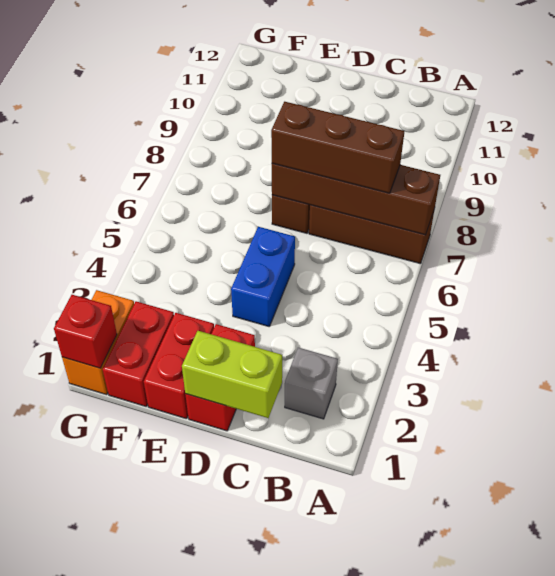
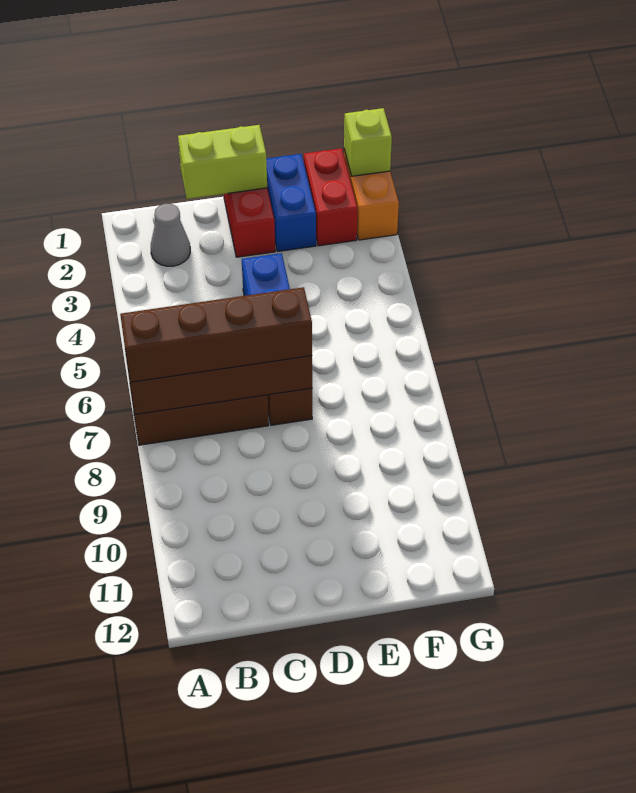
grey 1x1 brick [285,348,338,419] -> grey 1x1 cone [151,203,190,266]
brown 1x3 brick [271,102,405,193] -> brown 1x4 brick [120,287,312,382]
red 1x2 brick [144,313,214,419] -> blue 1x2 brick [266,154,316,252]
red 1x1 brick [54,295,117,368] -> lime 1x1 brick [344,108,392,176]

